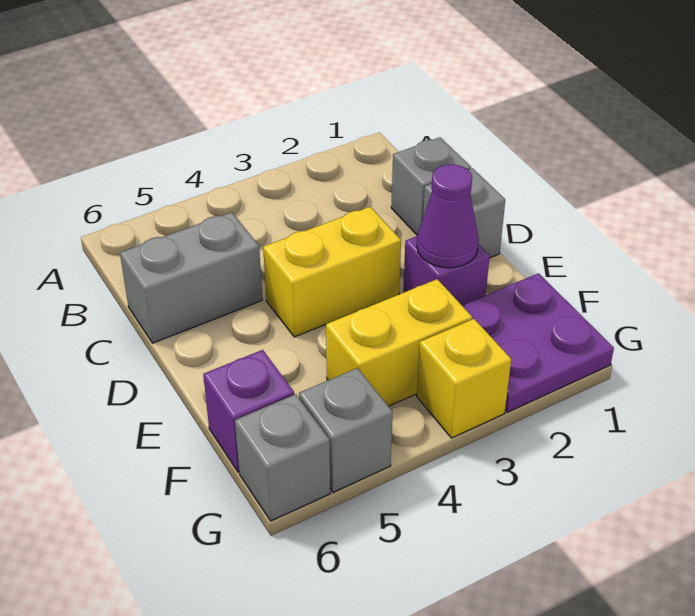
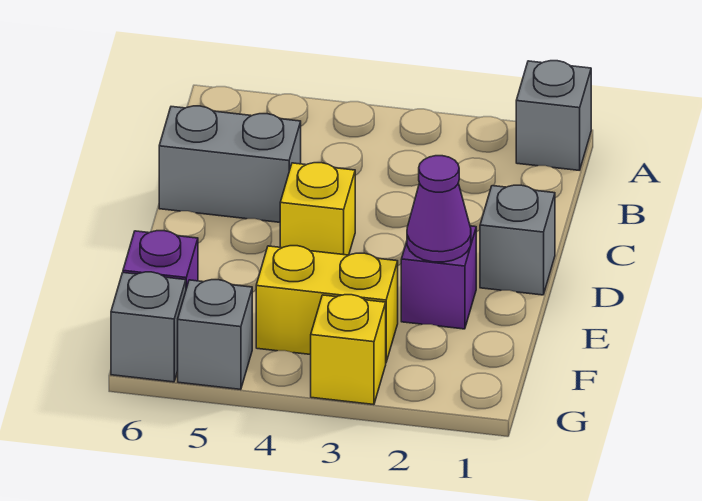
grey 1x1 brick [391,137,471,235] -> grey 1x1 brick moved to [516,61,591,171]
yellow 1x2 brick [263,207,401,337] -> yellow 1x1 brick [280,163,355,255]
purple 2x2 plate [462,273,614,412] -> none

